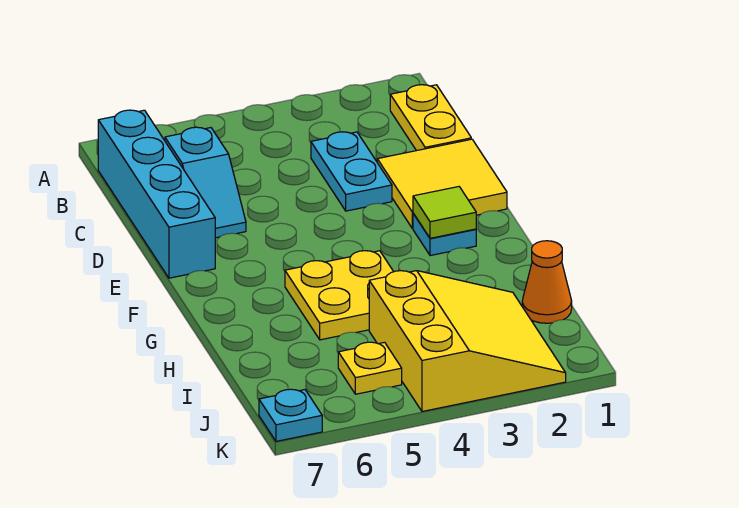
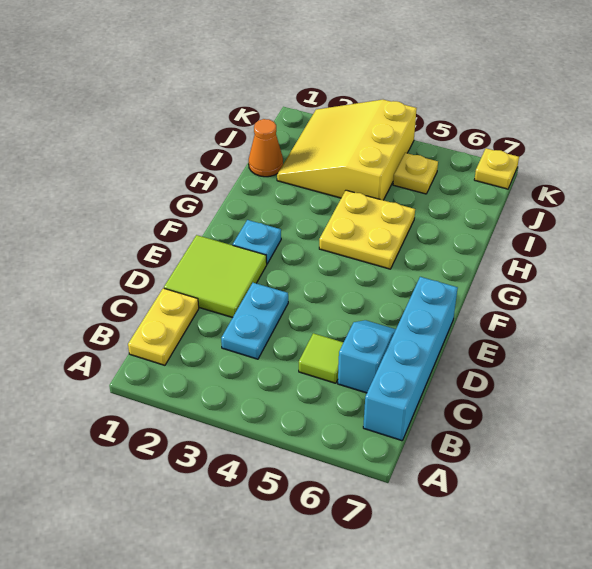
yellow 2x2 tile [377,139,507,228] -> lime 2x2 tile [164,235,267,318]
lime 1x1 tile [413,187,476,238] -> lime 1x1 tile moved to [299,333,343,383]
cyan 1x1 plate [259,389,322,441] -> yellow 1x1 plate [474,148,519,189]

